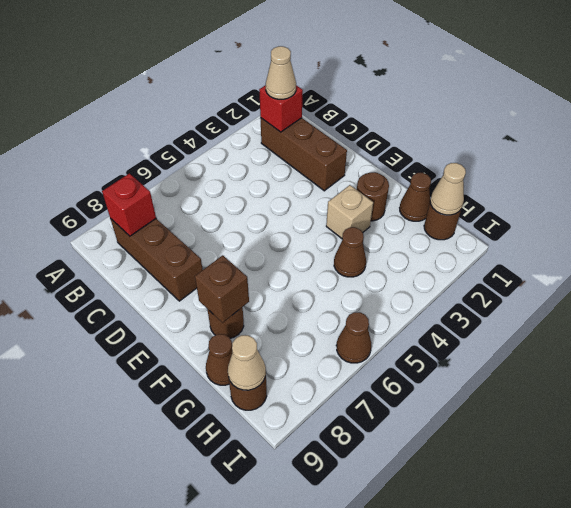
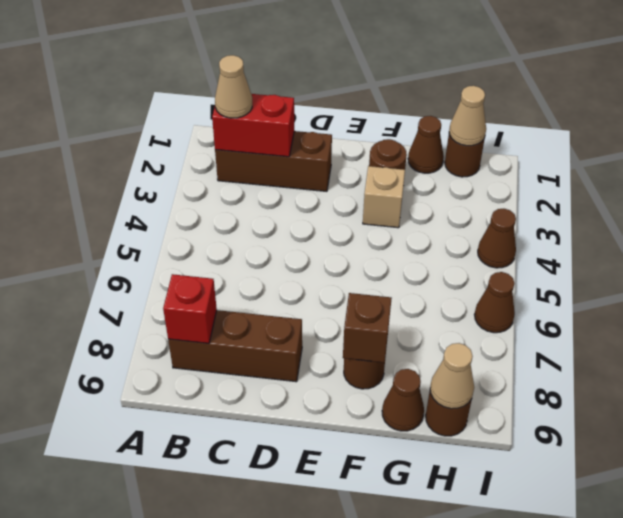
red 1x1 brick [259,85,303,132] -> red 1x2 brick [212,94,294,157]
brown 1x1 cone [334,227,366,277] -> brown 1x1 cone moved to [478,209,516,268]

